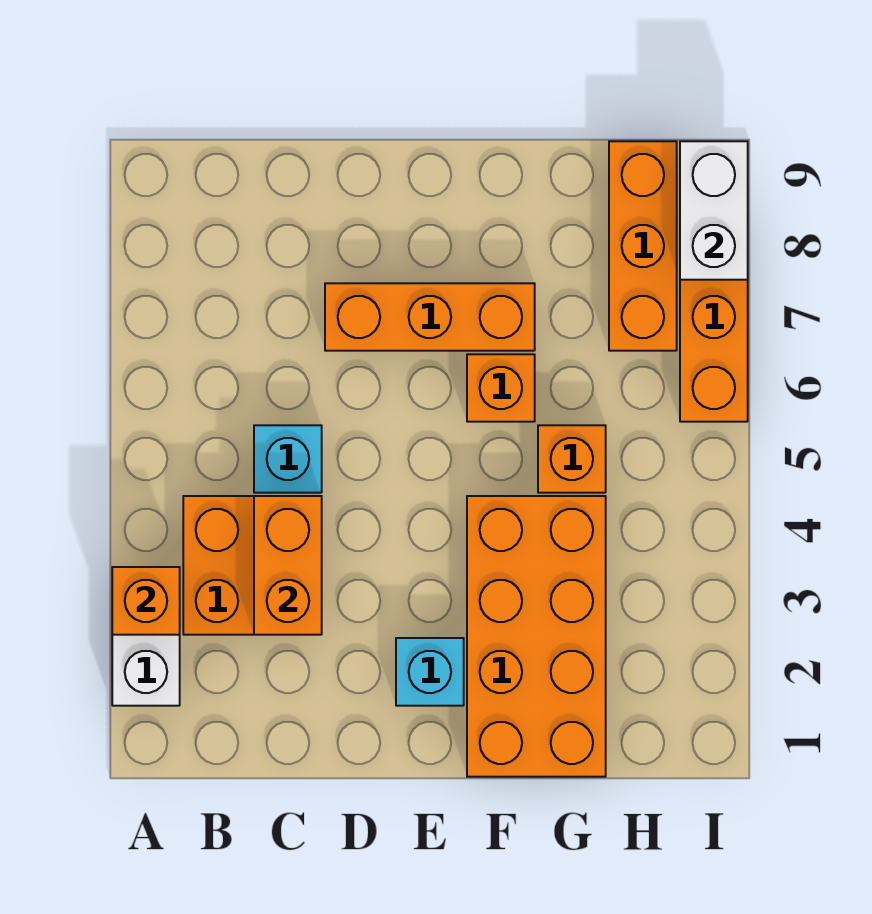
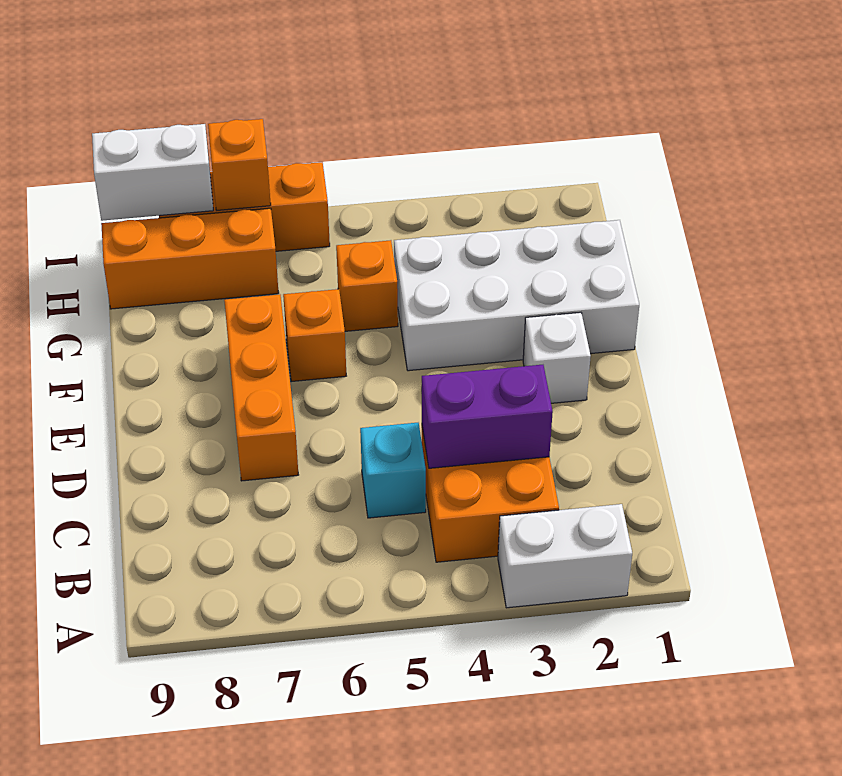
orange 1x1 brick [112,567,180,635] -> orange 1x1 brick moved to [208,119,271,210]
orange 1x2 brick [254,496,322,635] -> purple 1x2 brick [422,365,553,468]
cyan 1x1 brick [396,638,464,706] -> white 1x1 brick [523,312,591,403]
orange 2x4 brick [467,496,606,777] -> white 2x4 brick [394,220,639,371]

